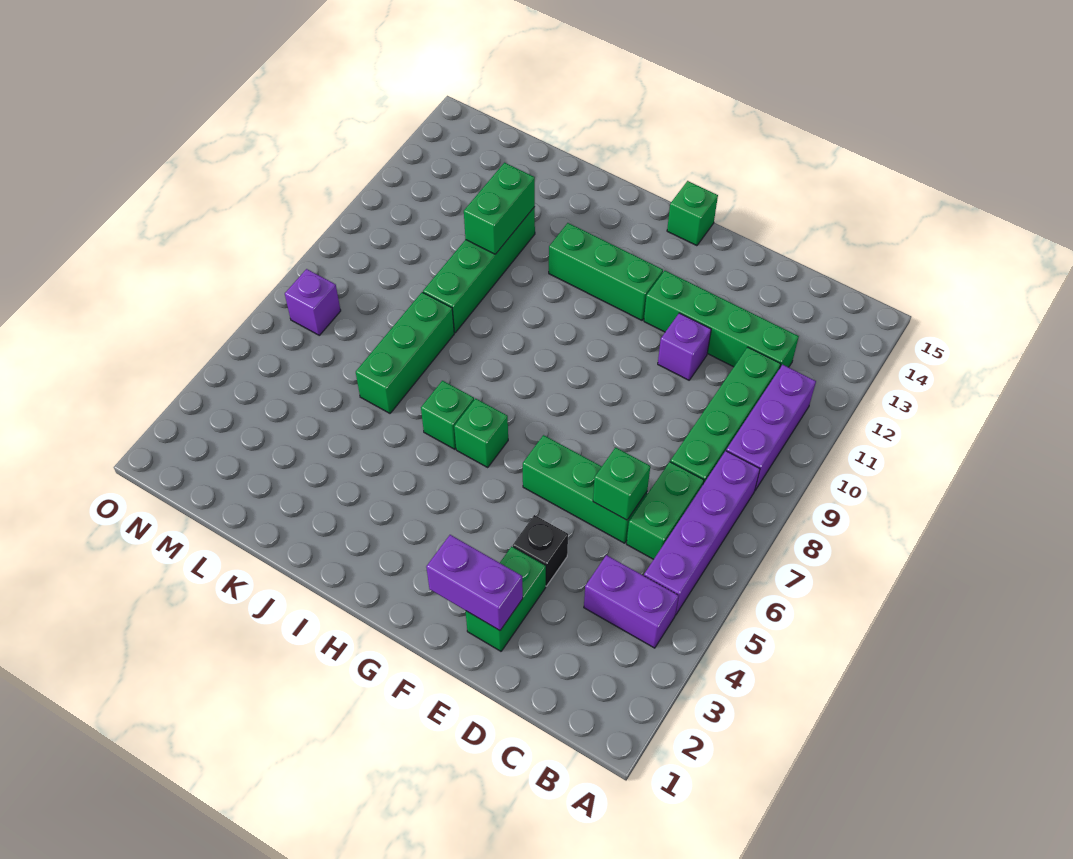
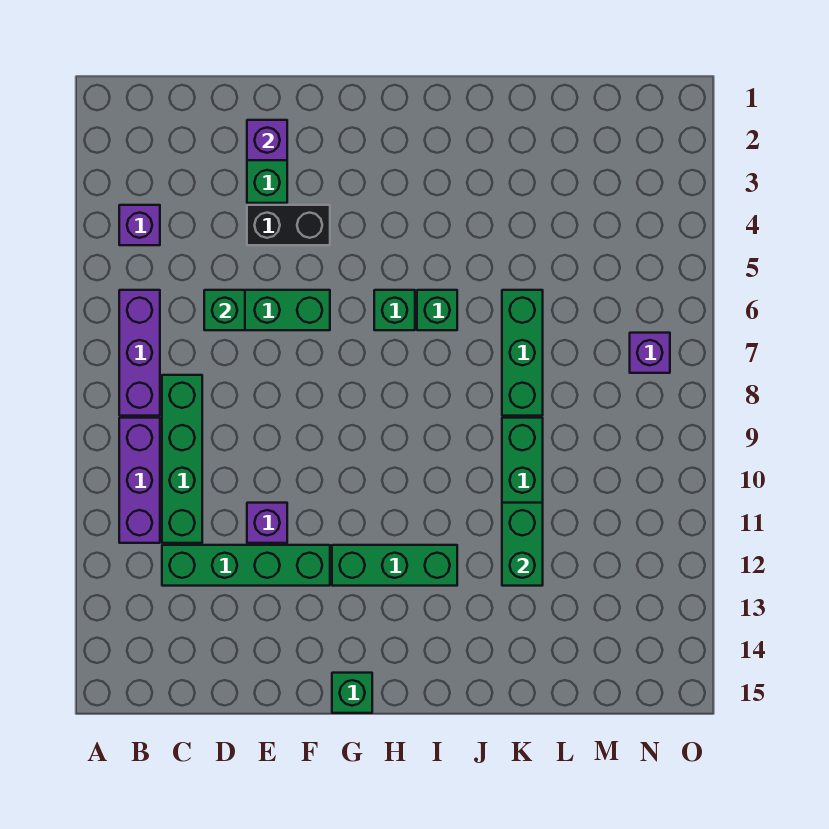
purple 1x2 brick [584,555,679,648] -> purple 1x1 brick [119,205,160,245]
purple 1x4 brick [644,451,760,615] -> purple 1x3 brick [119,290,160,416]
green 1x2 brick [627,462,704,559] -> none
purple 1x2 brick [426,535,523,631] -> purple 1x1 brick [247,120,287,160]
black 1x1 brick [513,515,568,586] -> black 1x2 brick [247,205,330,245]

